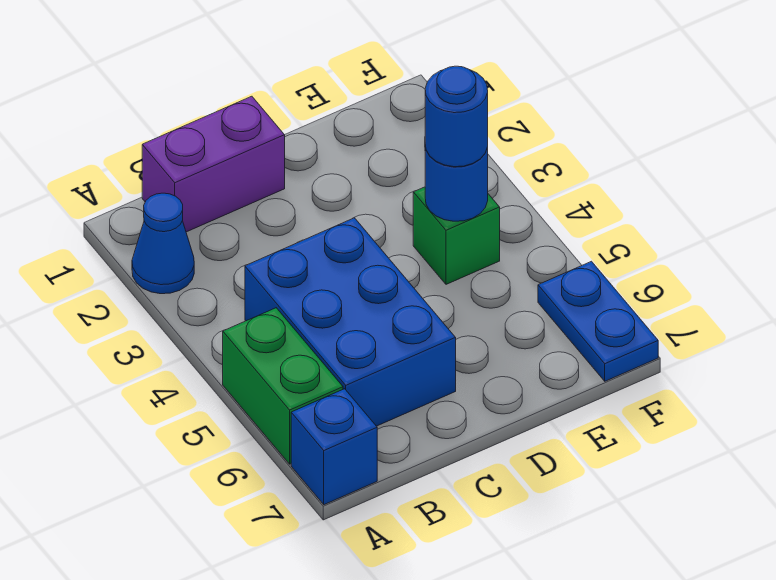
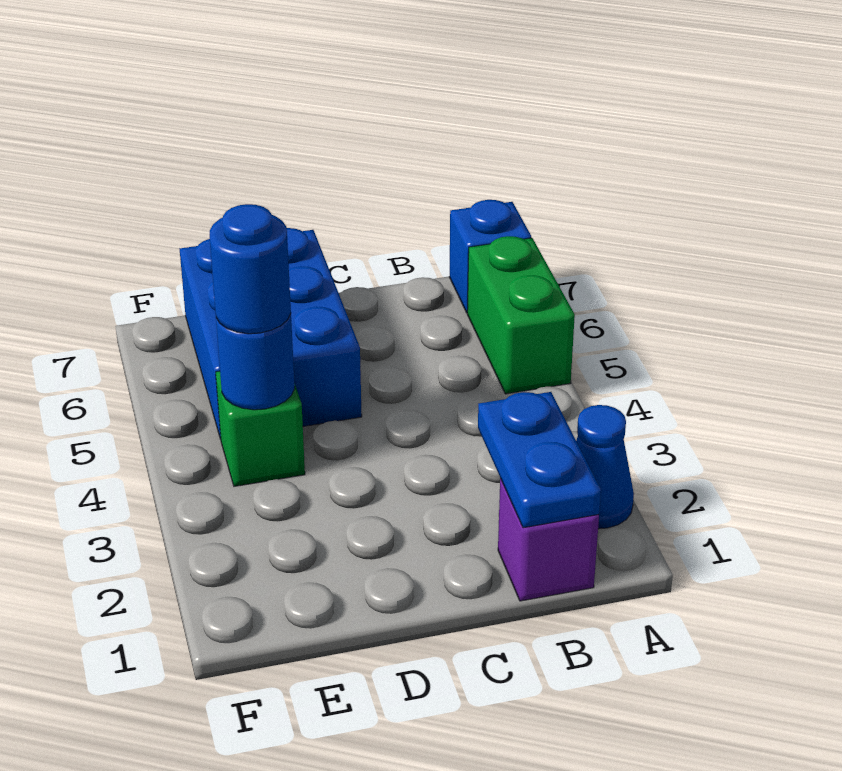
purple 1x2 brick [142,96,285,232] -> purple 1x1 brick [498,478,599,601]
blue 2x3 brick [245,218,456,426] -> blue 2x3 brick moved to [180,228,362,439]
blue 1x2 plate [538,261,658,381] -> blue 1x2 plate moved to [478,392,601,528]

